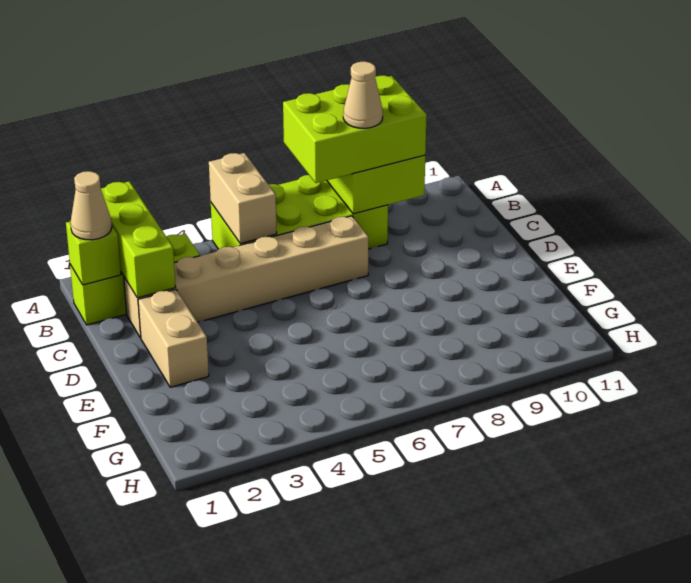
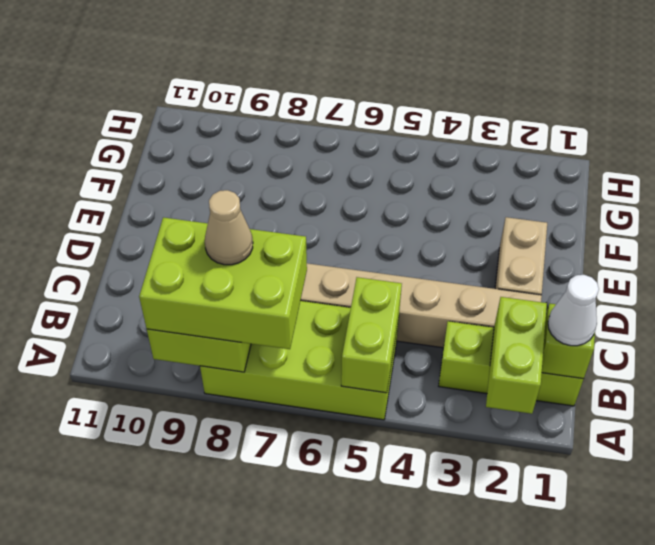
lime 1x3 brick [101,181,175,298] -> lime 1x2 brick [486,297,547,414]
tan 1x2 brick [209,153,277,243] -> lime 1x2 brick [341,277,402,393]
tan 1x1 cone [70,171,112,240] -> white 1x1 cone [548,275,599,346]

